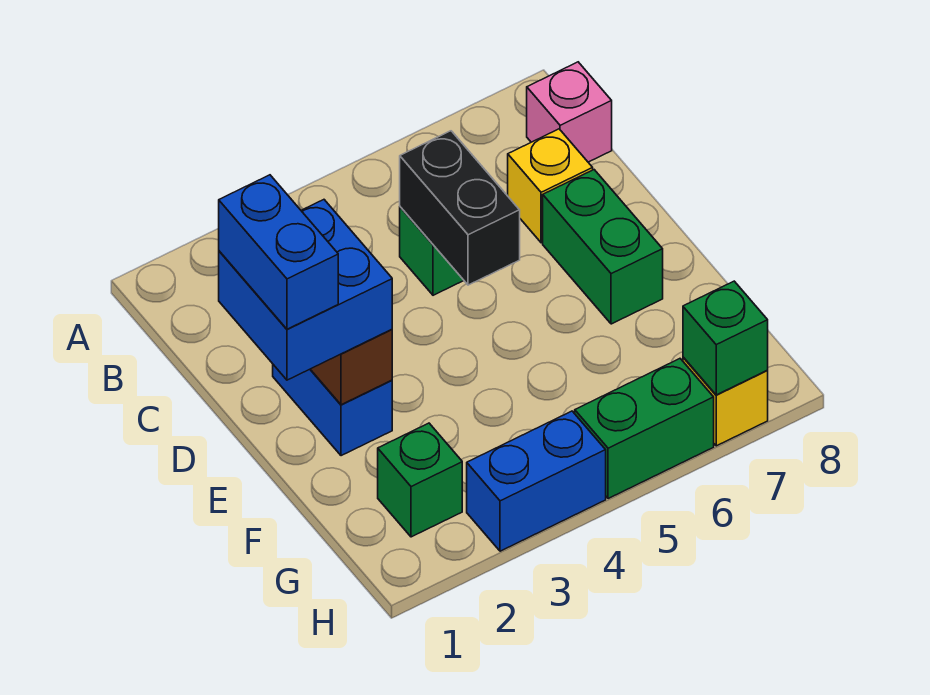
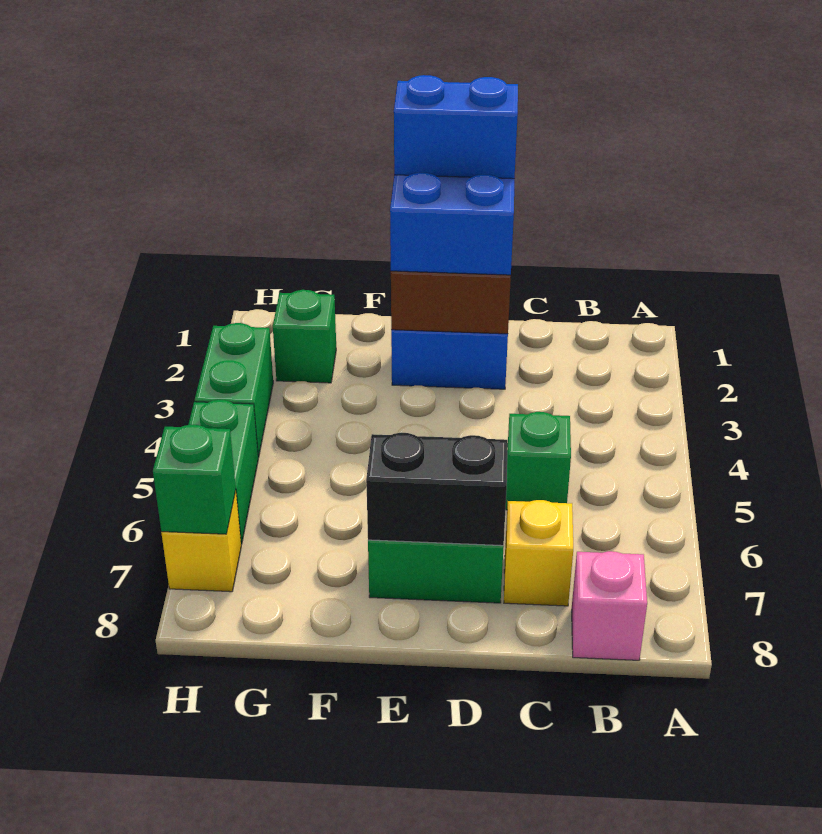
black 1x2 brick [400,131,520,285] -> black 1x2 brick moved to [366,433,508,546]
blue 1x2 brick [467,411,606,551] -> green 1x2 brick [195,323,273,458]

